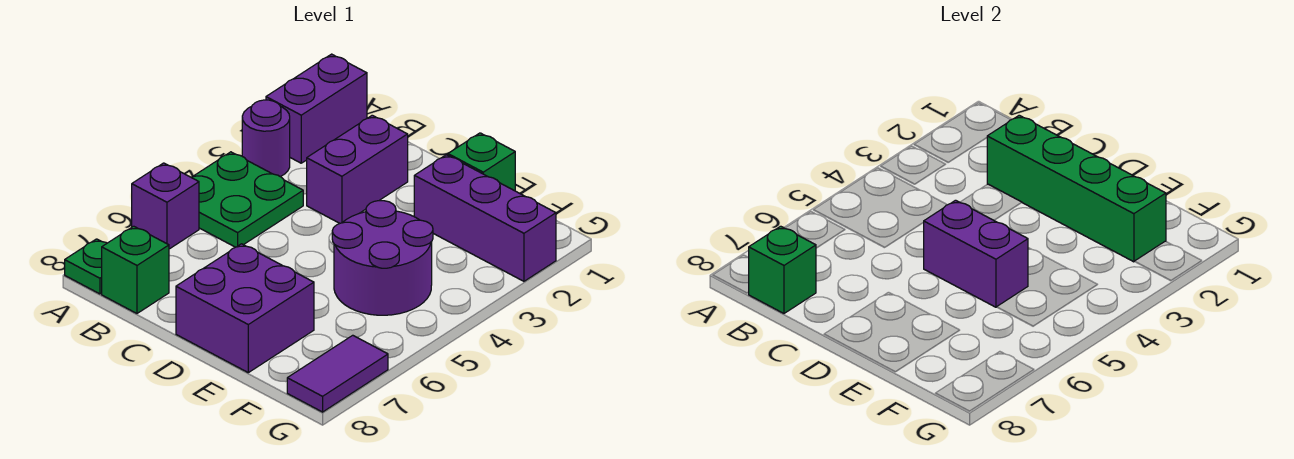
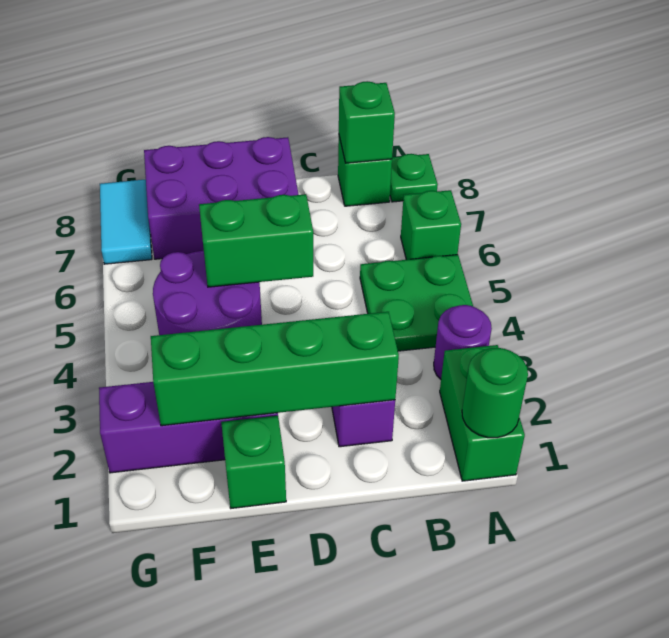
purple 1x2 brick [266,54,367,163] -> green 1x2 brick [440,345,525,481]
none -> green 1x1 round brick [462,348,528,438]
purple 1x1 brick [132,163,199,249] -> green 1x1 brick [401,190,461,260]
purple 1x2 brick [924,200,1028,307] -> green 1x2 brick [199,194,313,287]
purple 2x2 brick [176,244,314,373] -> purple 2x3 brick [144,137,299,259]
purple 1x2 tile [287,335,388,412] -> cyan 1x2 tile [100,179,152,264]

